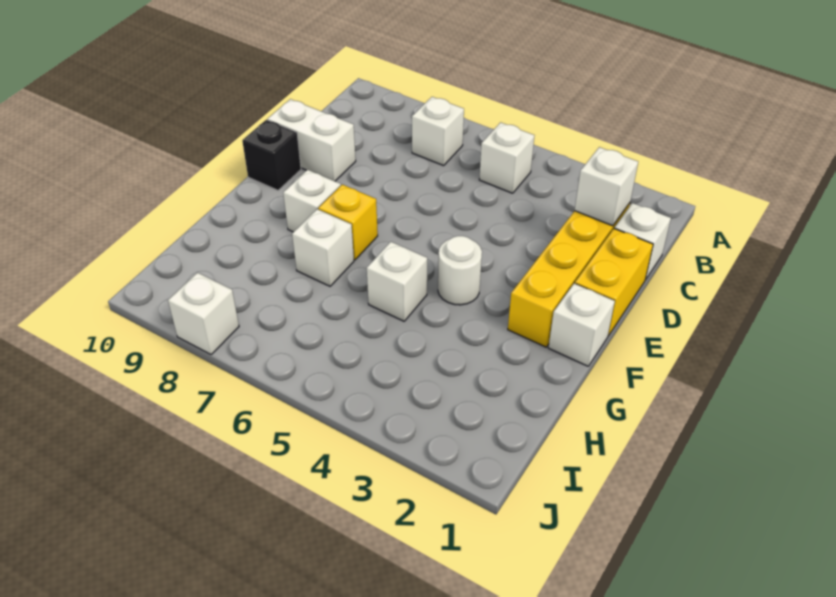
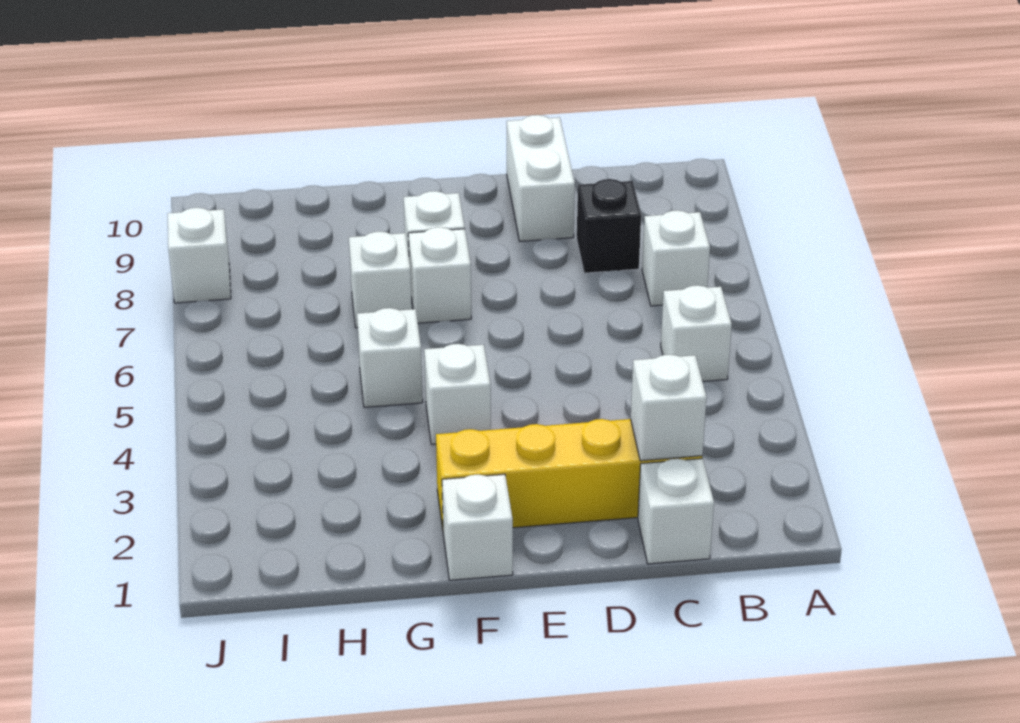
yellow 1x2 brick [575,228,653,336] -> none
black 1x1 brick [242,120,301,190] -> black 1x1 brick moved to [577,179,641,273]
white 1x1 round brick [438,236,482,305] -> white 1x1 brick [424,344,491,445]
yellow 1x1 brick [318,184,378,260] -> white 1x1 brick [408,227,471,323]

